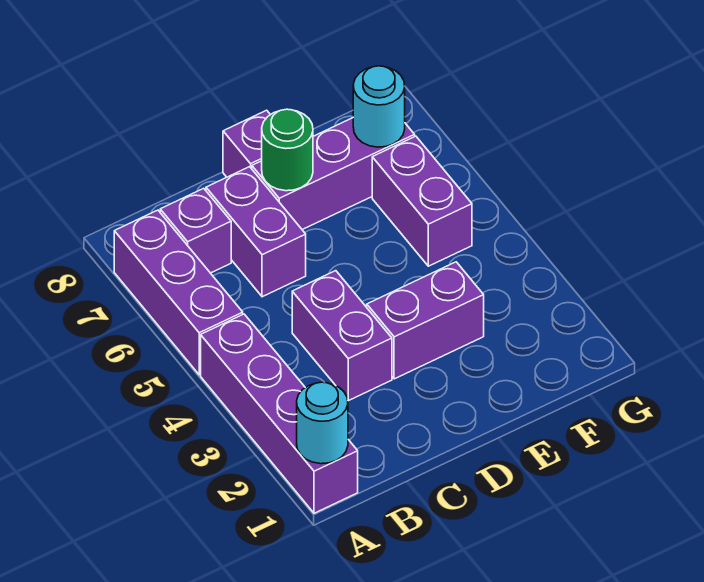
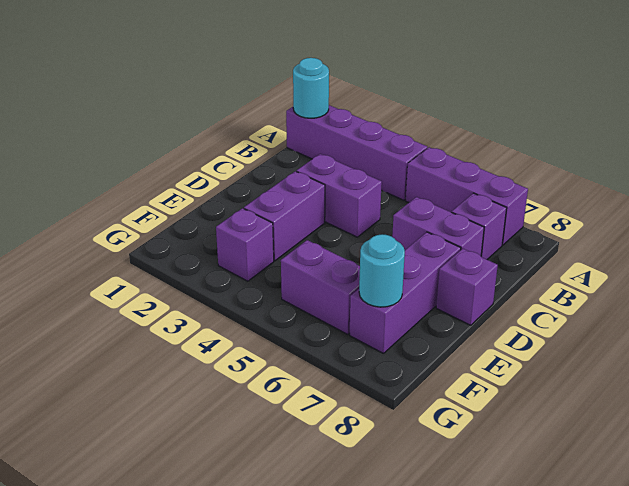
green 1x1 round brick [262,109,313,191] -> none
none -> purple 1x1 brick [216,208,274,281]

